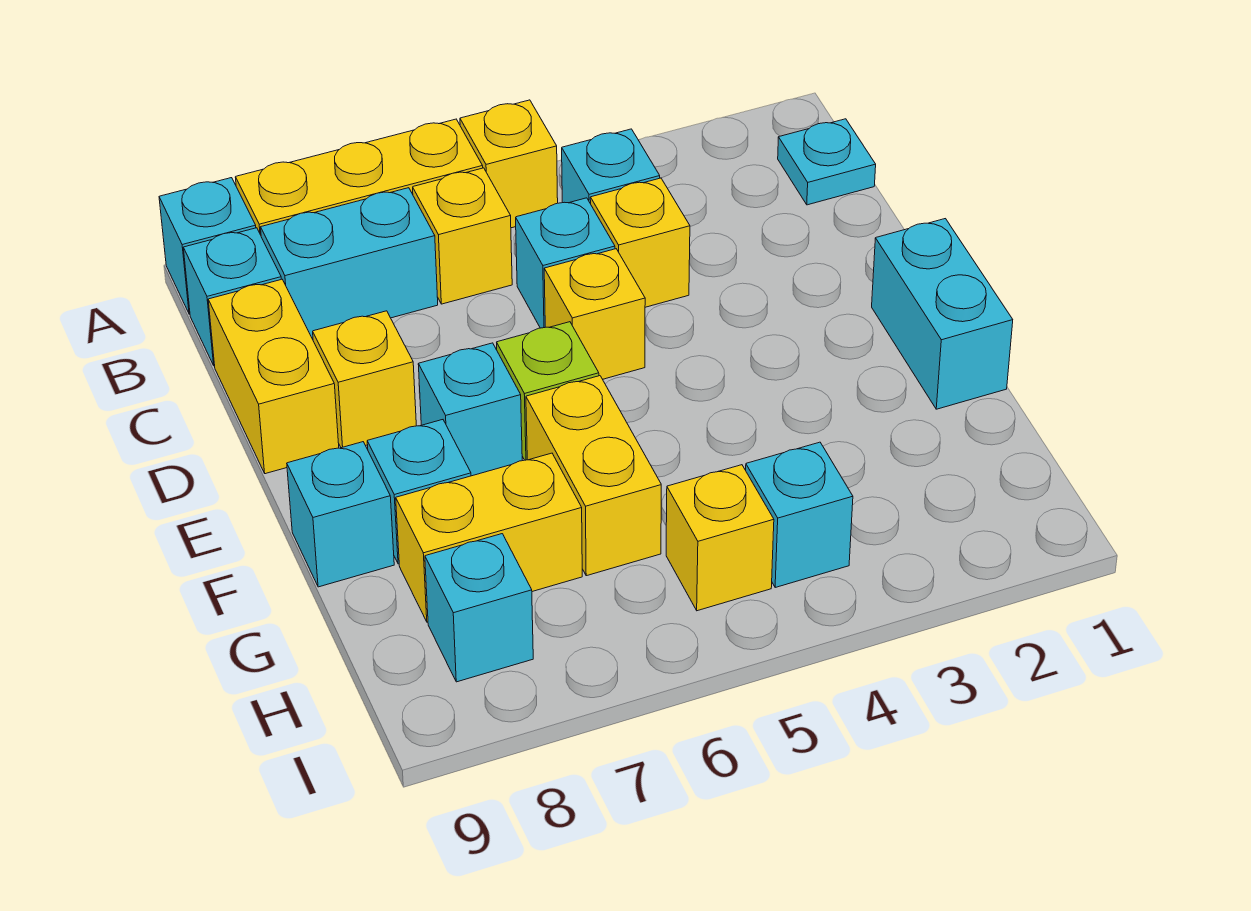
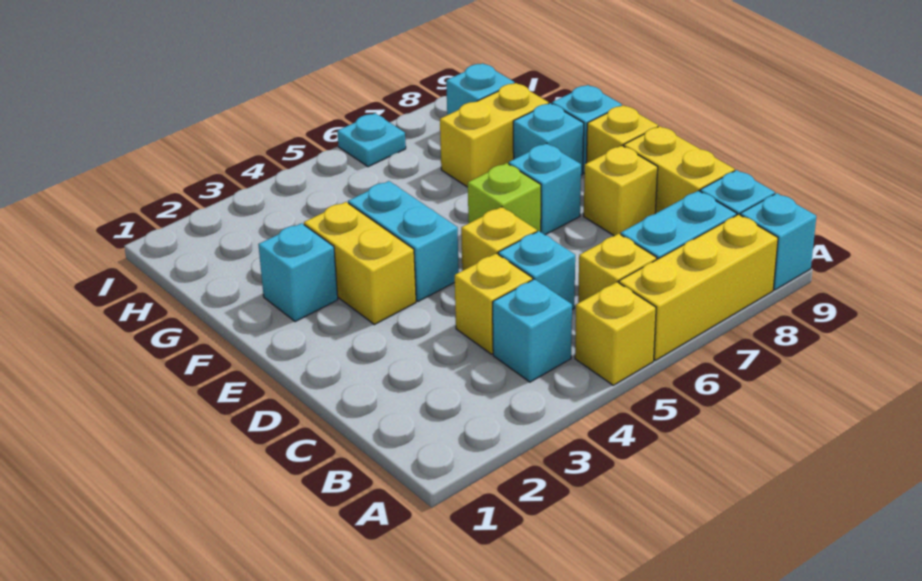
cyan 1x1 plate [778,119,876,205] -> cyan 1x1 plate moved to [337,113,406,167]
cyan 1x2 brick [872,219,1013,409] -> cyan 1x2 brick moved to [348,181,459,301]
yellow 1x2 brick [526,376,661,576] -> yellow 1x2 brick moved to [304,202,416,325]
cyan 1x1 brick [746,442,853,587] -> cyan 1x1 brick moved to [258,223,338,322]
yellow 1x1 brick [666,465,774,611] -> yellow 1x1 brick moved to [586,105,658,163]

